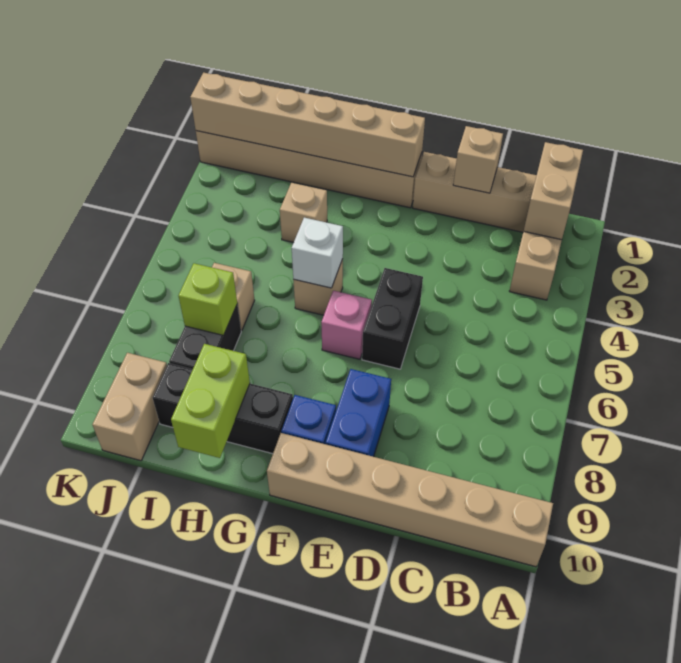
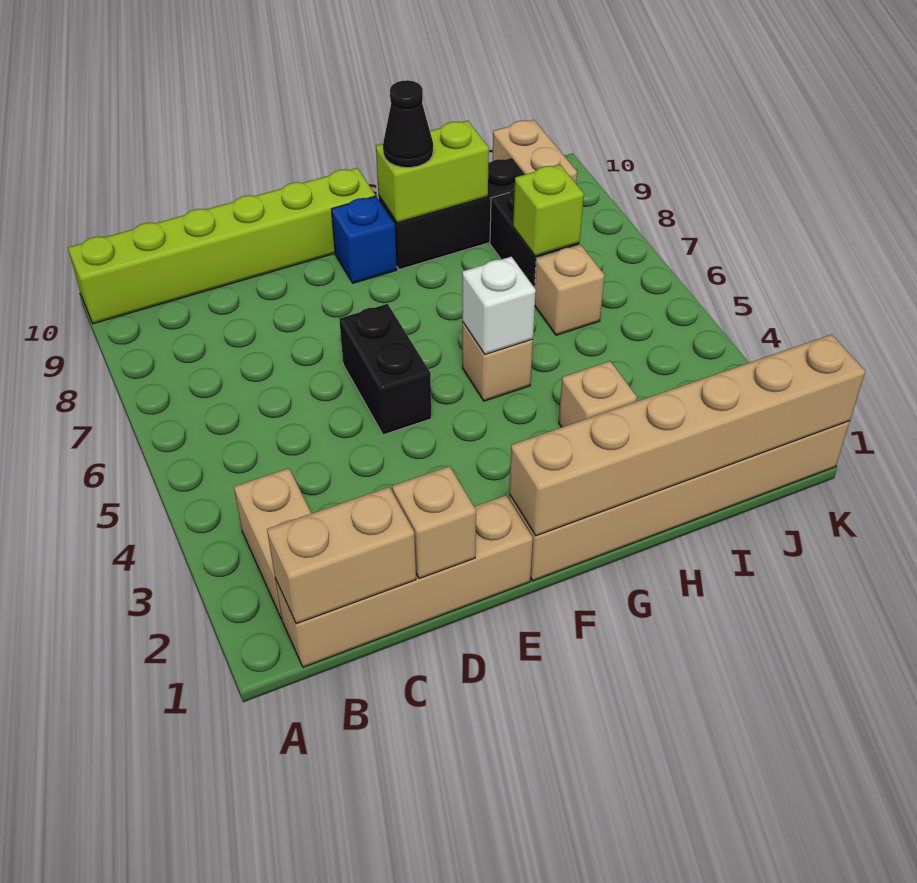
tan 1x6 brick [267,433,553,567] -> lime 1x6 brick [68,168,375,324]
tan 1x2 brick [524,142,583,240] -> tan 1x2 brick turned to [267,487,416,624]
blue 1x2 brick [326,369,391,457] -> none
pink 1x1 brick [321,291,372,359] -> none
none -> black 1x1 cone [383,80,433,168]
lime 1x2 brick [171,344,250,458] -> lime 1x2 brick turned to [376,121,489,223]

